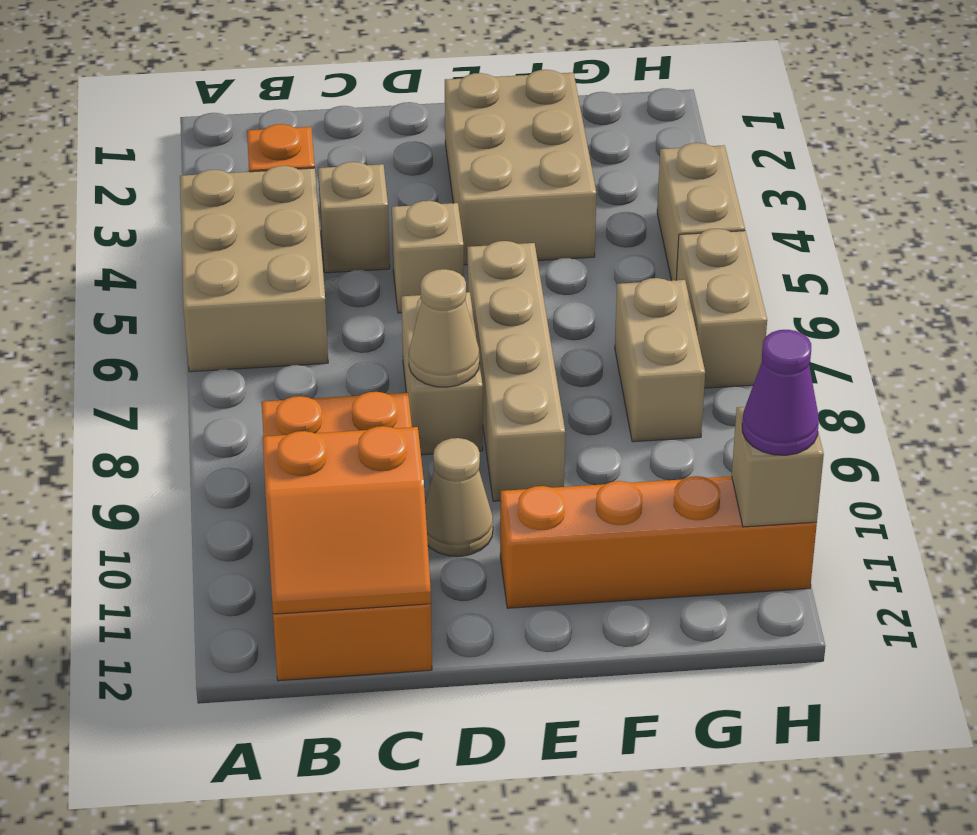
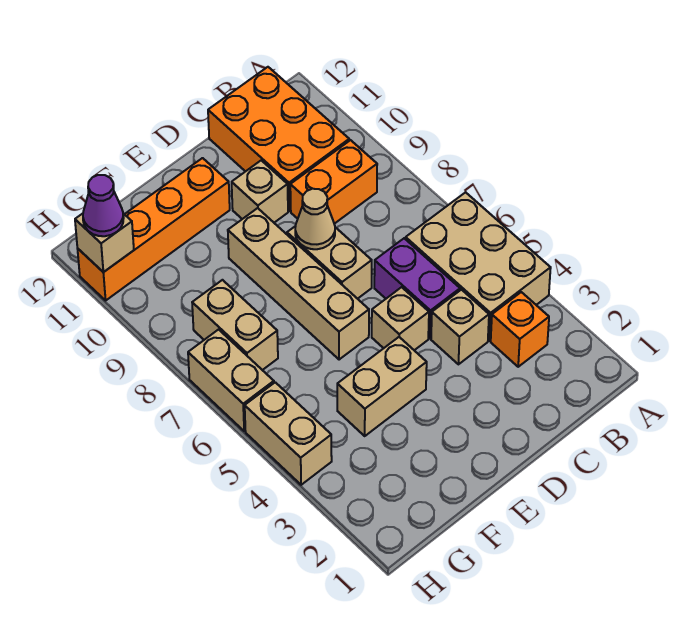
orange 2x2 slope [263,426,431,614] -> none
none -> purple 1x2 brick [374,238,460,338]
tan 1x1 cone [425,438,493,556] -> tan 1x1 brick [232,160,288,223]
tan 2x3 brick [445,70,596,265] -> tan 1x2 brick [337,337,427,436]

